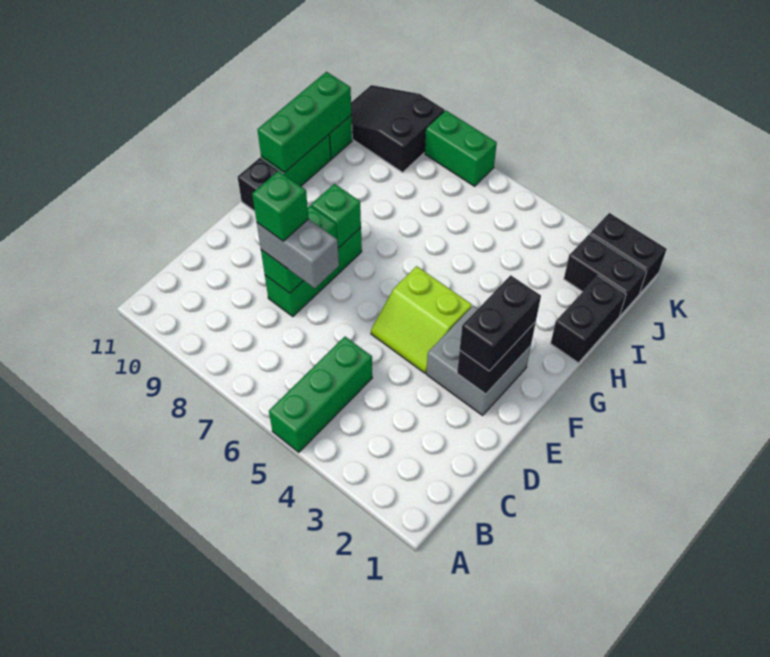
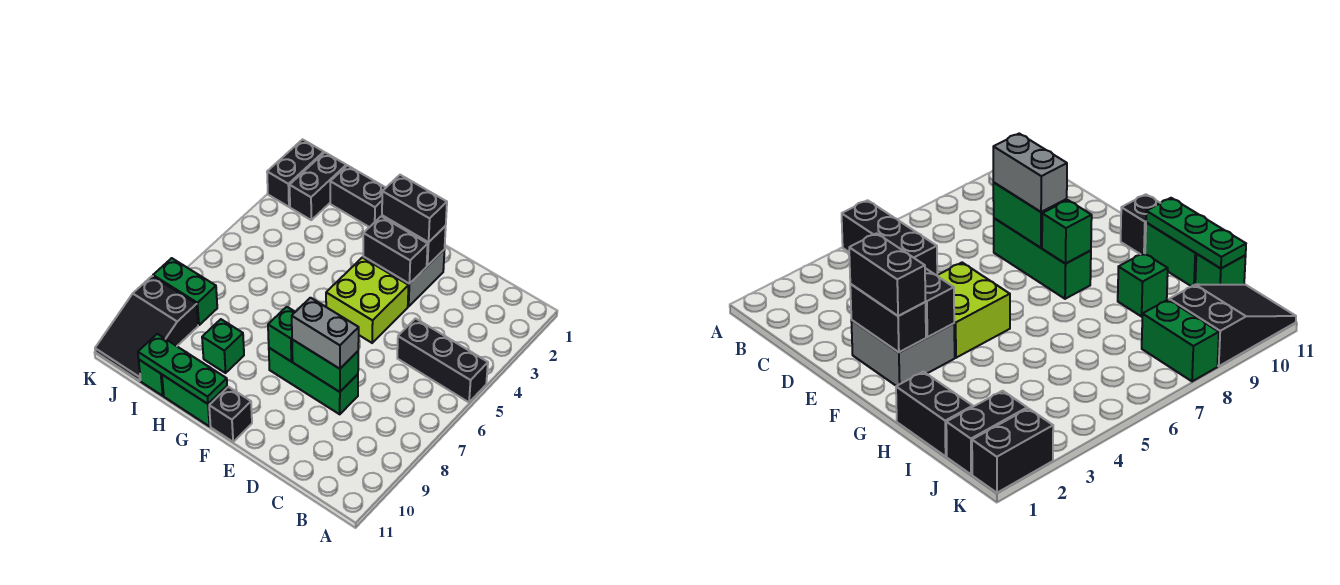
green 1x3 brick [269,337,372,452] -> black 1x3 brick [397,319,488,402]
grey 1x2 brick [257,219,339,288] -> grey 1x2 brick turned to [292,298,359,369]
green 1x1 brick [252,171,309,241] -> green 1x1 brick moved to [202,319,244,373]
none -> black 1x2 brick [363,216,428,284]
lime 2x2 slope [371,266,472,373] -> lime 2x2 brick [326,258,409,343]
green 1x3 brick [257,72,351,172] -> green 1x3 plate [138,334,227,404]
green 1x2 brick [425,110,497,186] -> green 1x2 brick turned to [153,258,217,325]

